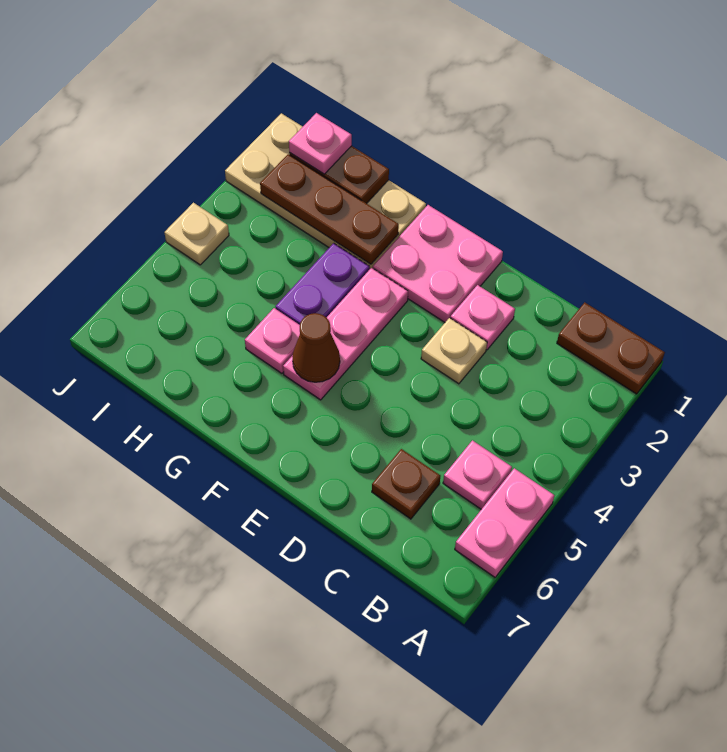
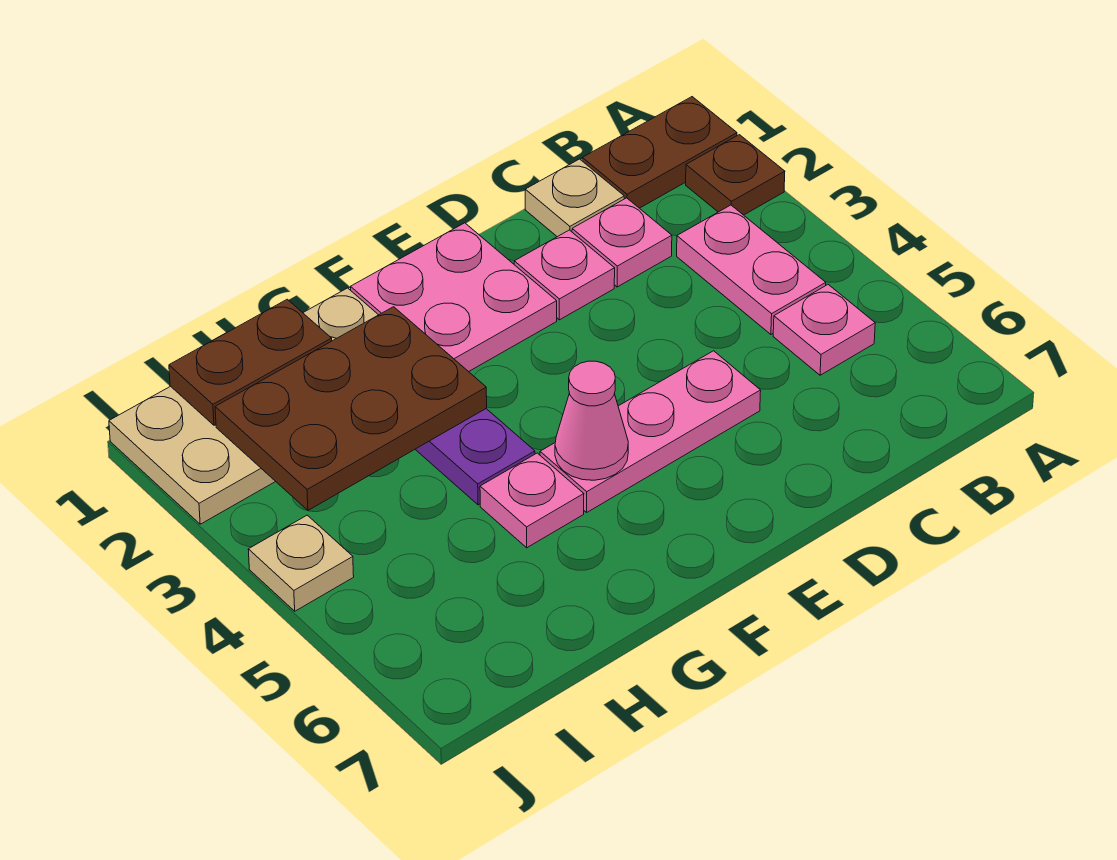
pink 1x2 plate [455,468,554,577] -> pink 1x2 plate moved to [677,205,826,334]
brown 1x1 plate [372,449,440,519] -> brown 1x1 plate moved to [686,135,785,215]
tan 1x1 plate [421,318,487,384] -> tan 1x1 plate moved to [525,159,624,237]
pink 1x3 plate [283,268,408,400] -> pink 1x3 plate turned to [540,351,761,512]
brown 1x1 cone [292,313,340,382] -> pink 1x1 cone [555,361,628,480]
brown 1x3 plate [260,154,399,264] -> brown 2x3 plate [215,307,487,510]
pink 1x1 plate [289,113,352,174] -> pink 1x1 plate moved to [572,198,672,287]

